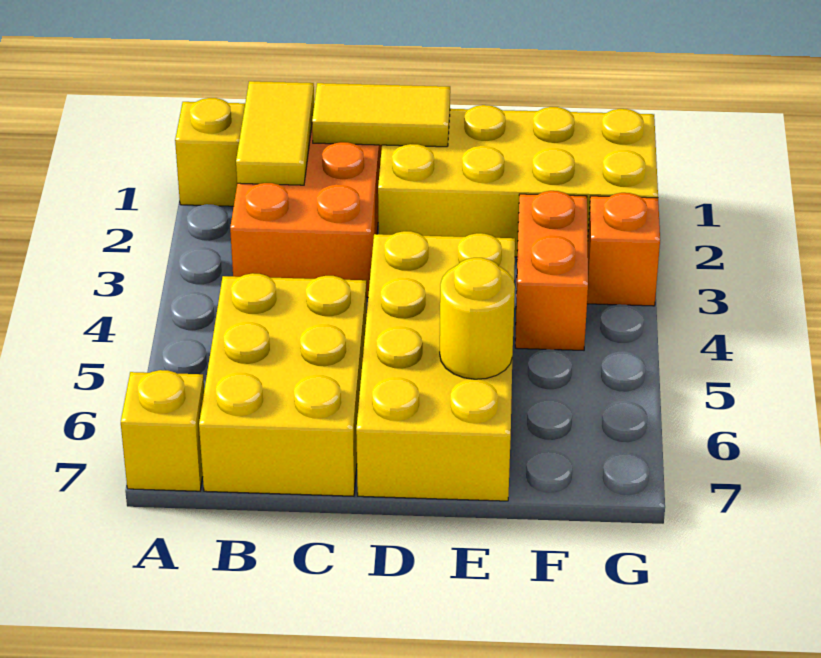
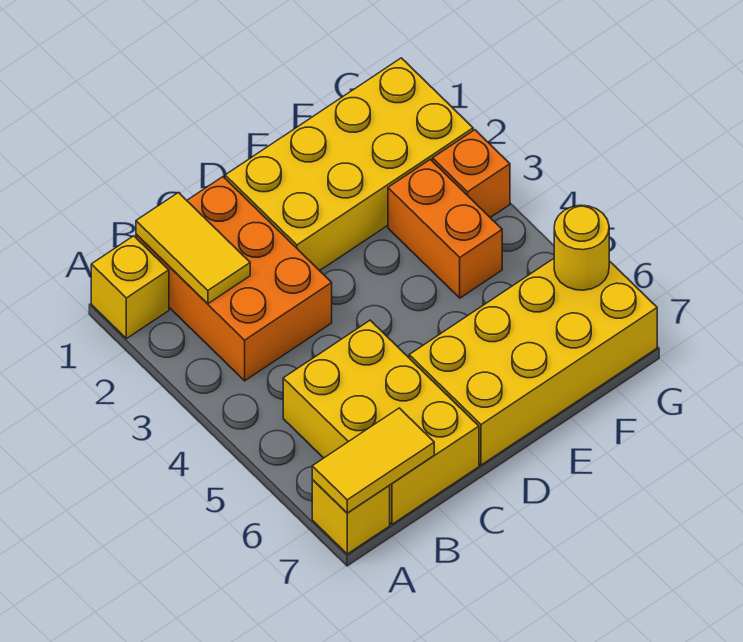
yellow 1x2 tile [312,83,450,147] -> yellow 1x2 tile moved to [312,408,434,513]
yellow 2x4 brick [356,231,515,501] -> yellow 2x4 brick turned to [409,259,657,465]
yellow 1x1 round brick [440,258,515,379] -> yellow 1x1 round brick moved to [554,205,609,290]

